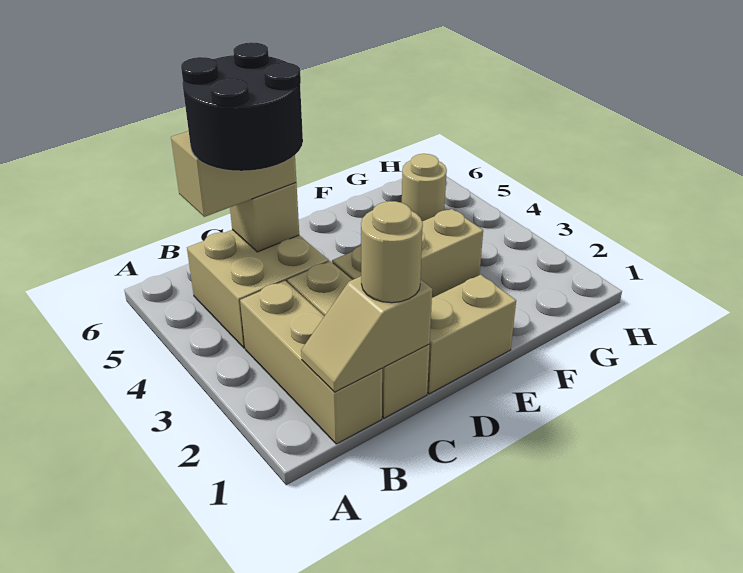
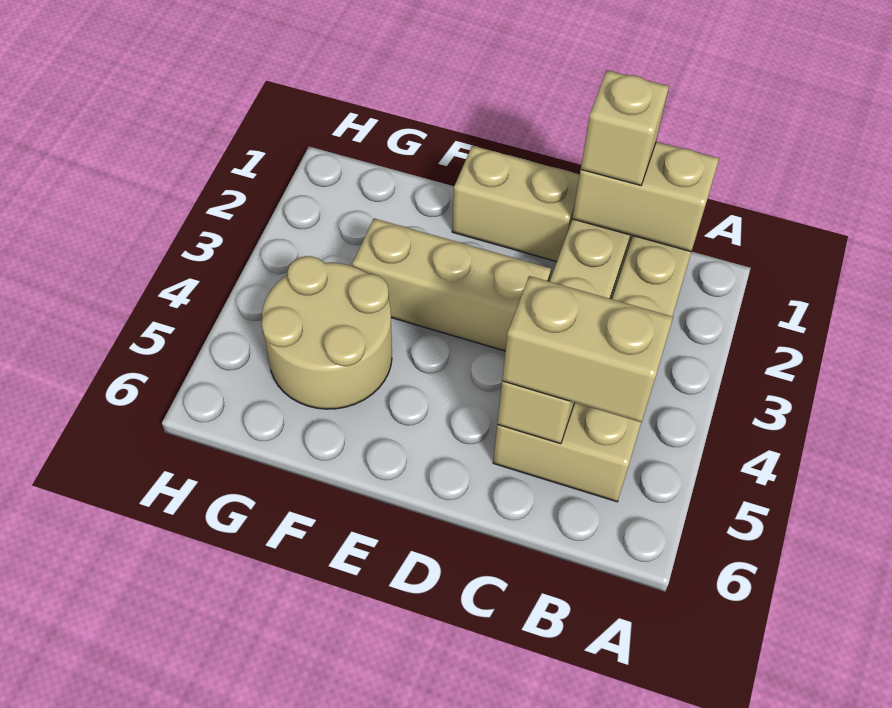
tan 1x2 slope [301,276,432,392] -> tan 1x2 brick [572,142,719,252]
black 2x2 round brick [181,42,303,171] -> none
tan 1x1 round brick [361,201,423,303] -> tan 1x1 brick [581,70,669,185]
tan 1x1 round brick [402,154,447,221] -> tan 2x2 round brick [262,256,392,409]

